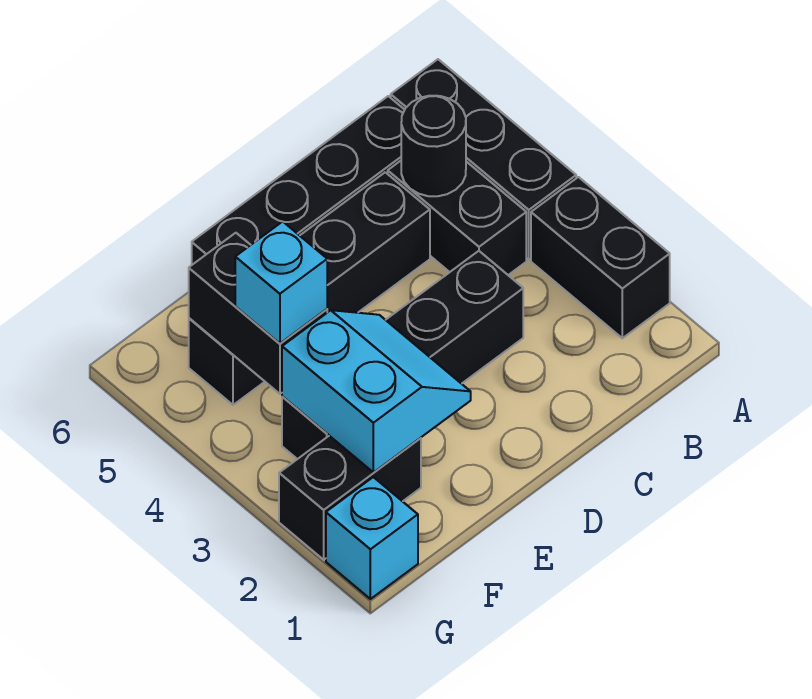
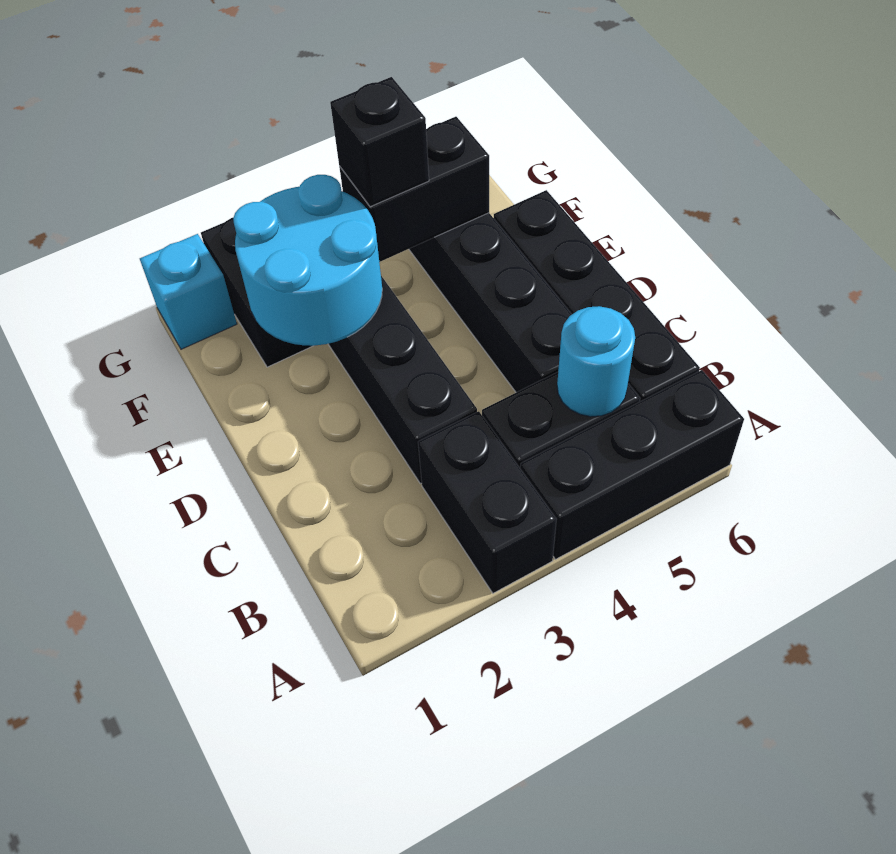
black 1x2 brick [531,177,670,338] -> black 1x2 brick turned to [418,411,557,593]
black 1x1 round brick [401,96,466,196] -> cyan 1x1 round brick [557,306,635,417]
cyan 2x2 slope [282,310,471,472] -> cyan 2x2 round brick [233,175,382,346]
cyan 1x1 brick [235,222,327,343] -> black 1x1 brick [330,77,429,207]

